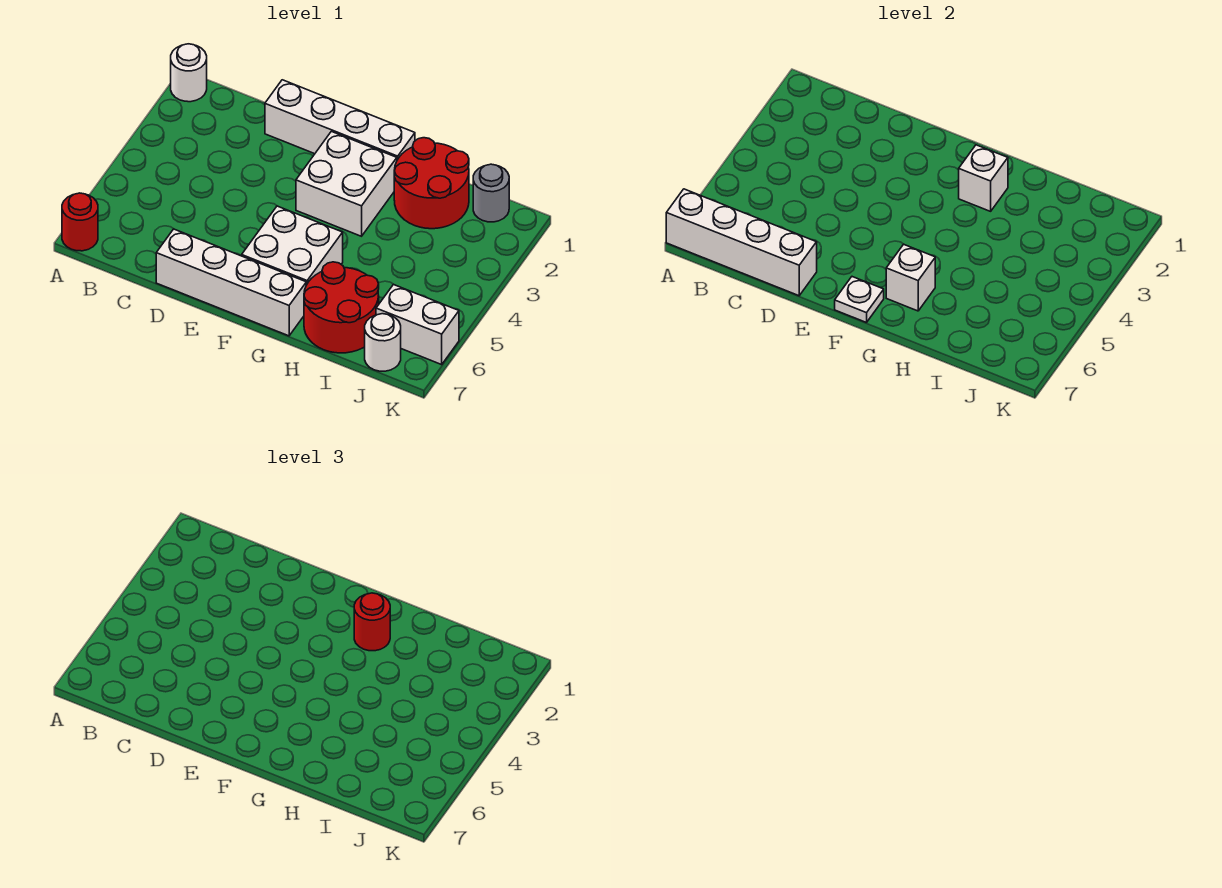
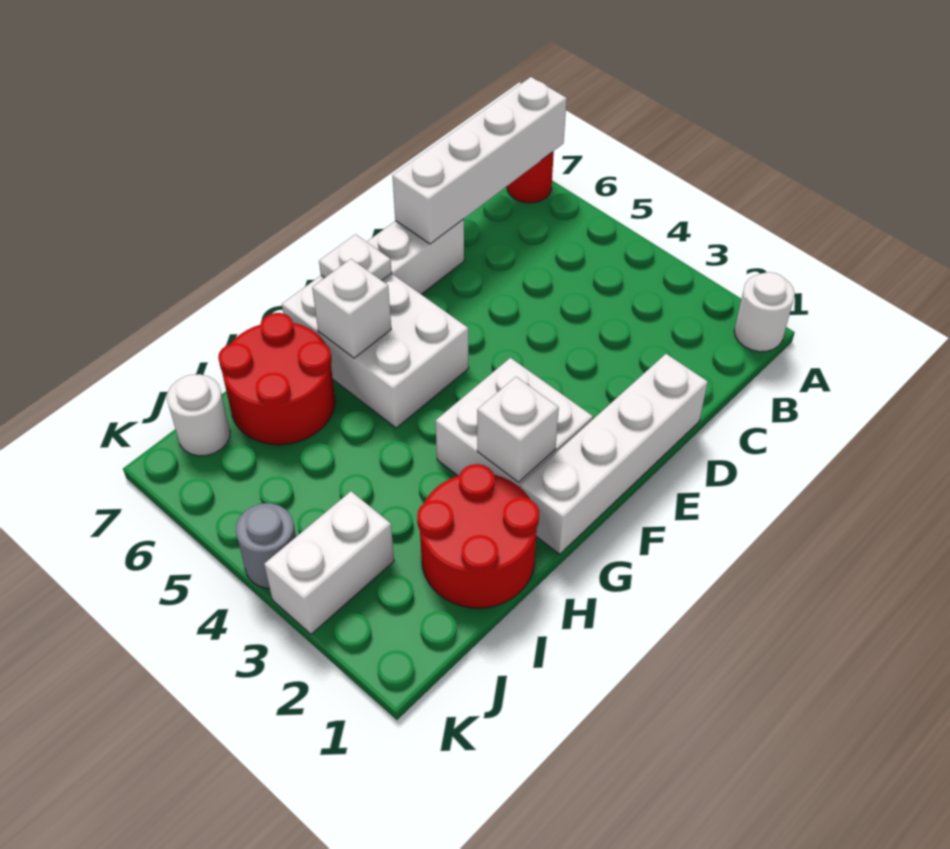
red 1x1 round brick [354,593,390,651] -> none
grey 1x1 round brick [473,164,509,222] -> grey 1x1 round brick moved to [236,503,296,588]
white 1x2 brick [376,284,459,365] -> white 1x2 brick moved to [264,491,394,634]

